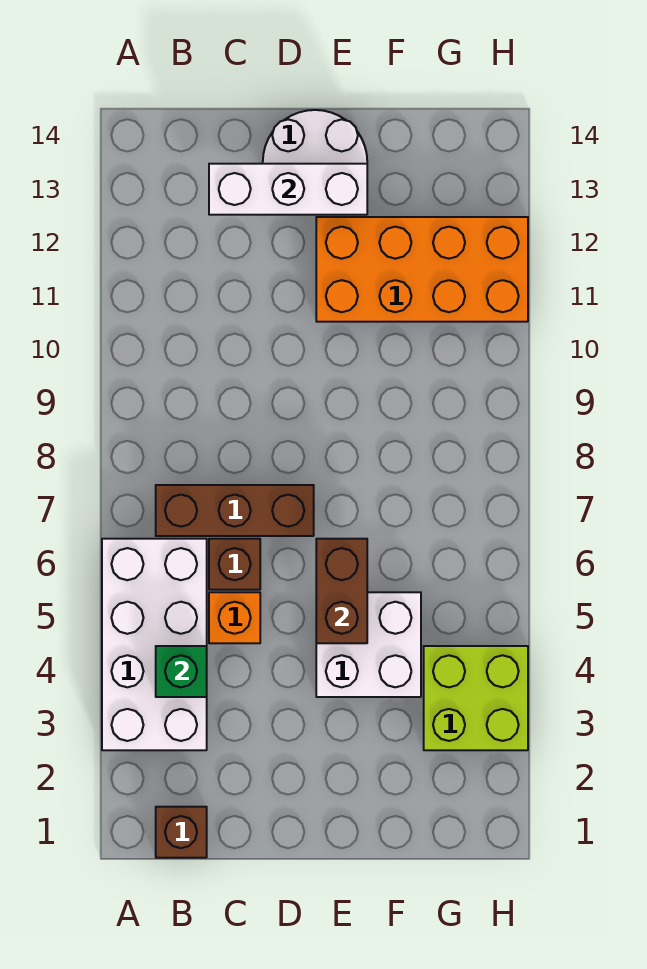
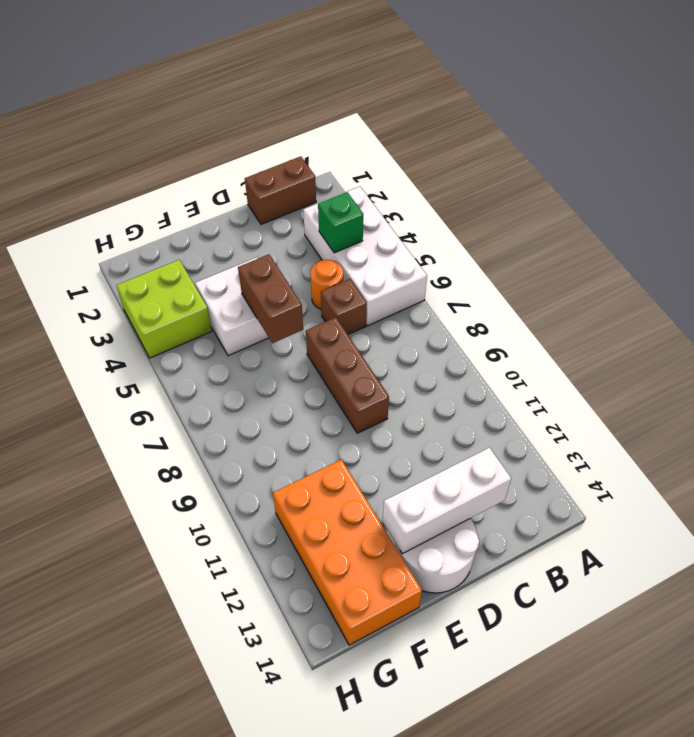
brown 1x1 brick [156,807,207,858] -> brown 1x2 brick [245,156,316,224]
brown 1x3 brick [156,485,314,536] -> brown 1x3 brick turned to [306,317,389,433]
orange 1x1 brick [209,592,260,643] -> orange 1x1 round brick [310,260,343,309]
orange 2x4 brick [316,217,528,322] -> orange 2x4 brick turned to [273,459,422,645]

